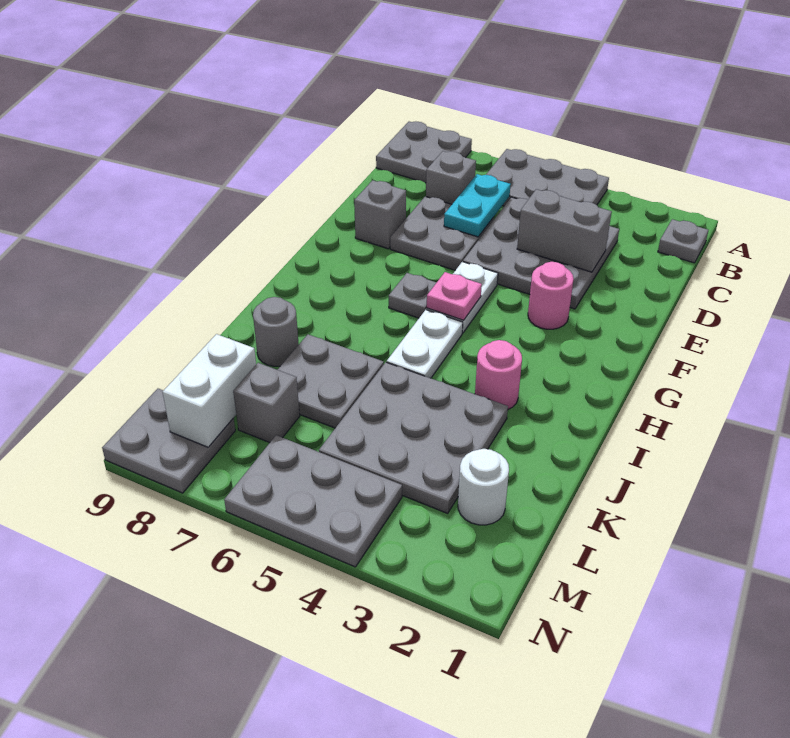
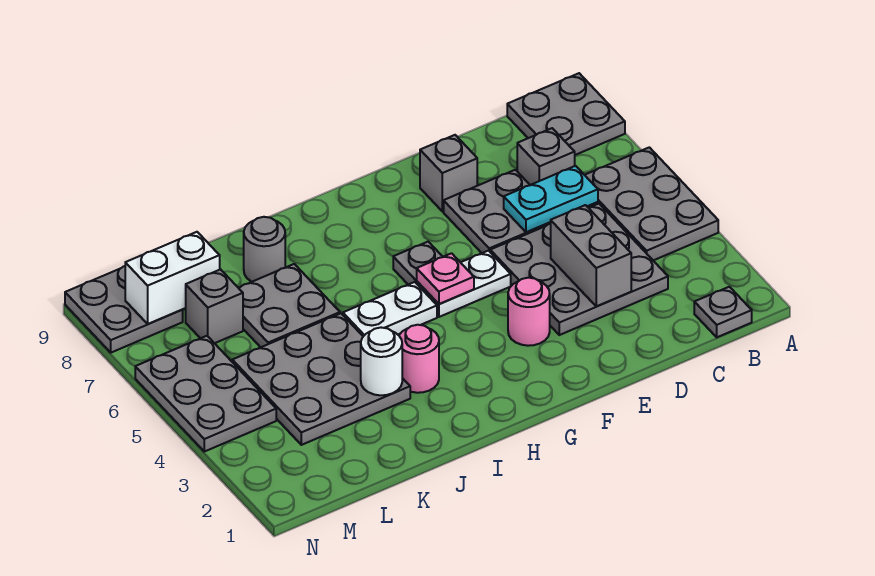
white 1x1 round brick [458,449,509,525] -> white 1x1 round brick moved to [361,328,402,395]

